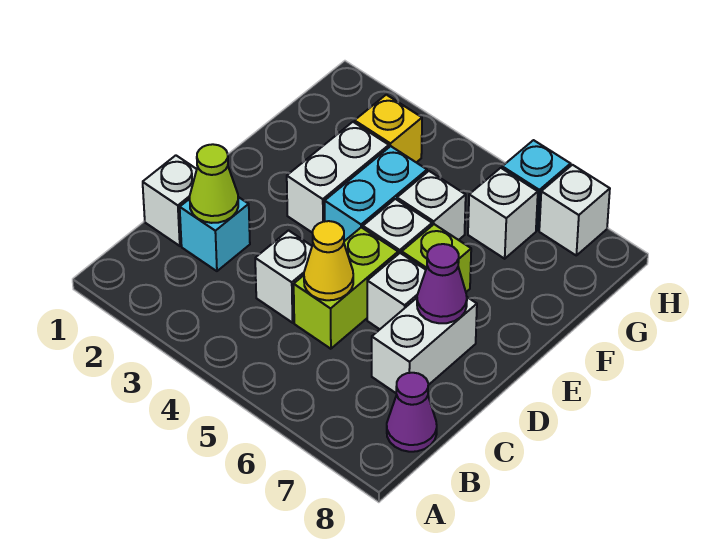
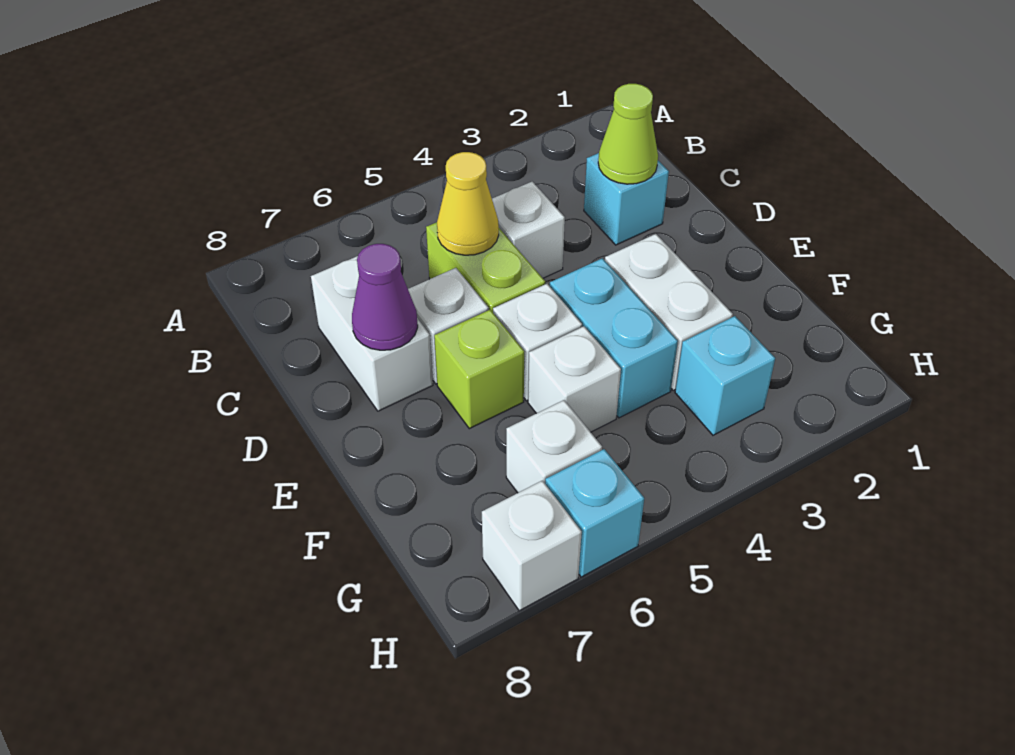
purple 1x1 cone [387,373,437,452] -> none
white 1x1 brick [143,155,197,246] -> none
yellow 1x1 brick [355,95,422,162] -> cyan 1x1 brick [675,316,775,435]

